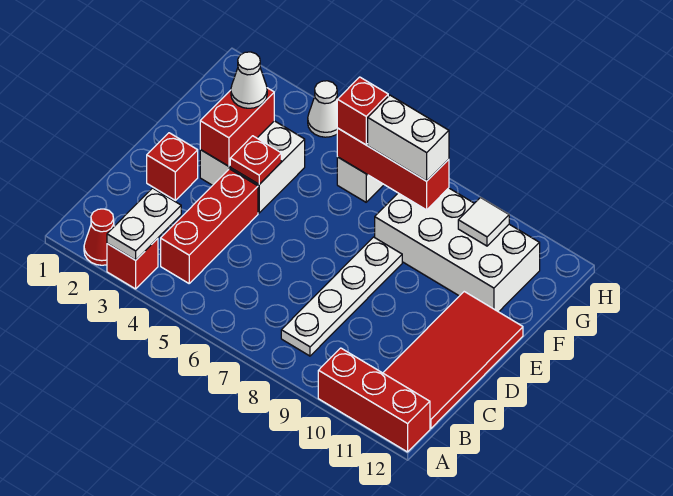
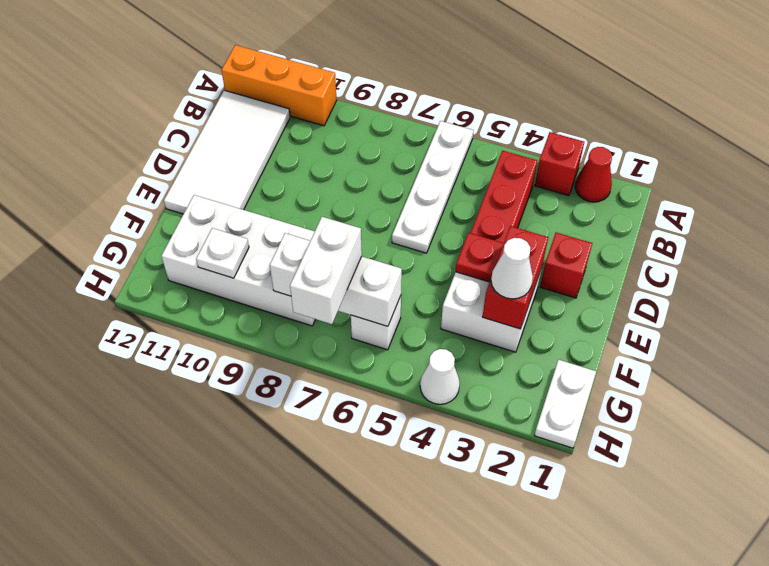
white 1x2 plate [107,188,181,260] -> white 1x2 plate moved to [534,360,596,448]
red 1x3 brick [318,348,430,452] -> orange 1x3 brick [222,45,337,126]
white 1x4 plate [281,237,402,356] -> white 1x4 plate moved to [392,121,473,253]
red 2x4 tile [383,292,523,428] -> white 2x4 tile [164,90,290,214]
red 1x3 brick [337,128,449,210] -> white 1x3 brick [270,233,402,326]
red 1x1 brick [337,77,388,145] -> none
white 1x2 brick [368,95,449,181] -> white 1x2 brick turned to [290,217,362,324]
white 1x1 tile [458,197,509,246] -> white 1x1 plate [196,228,249,278]

